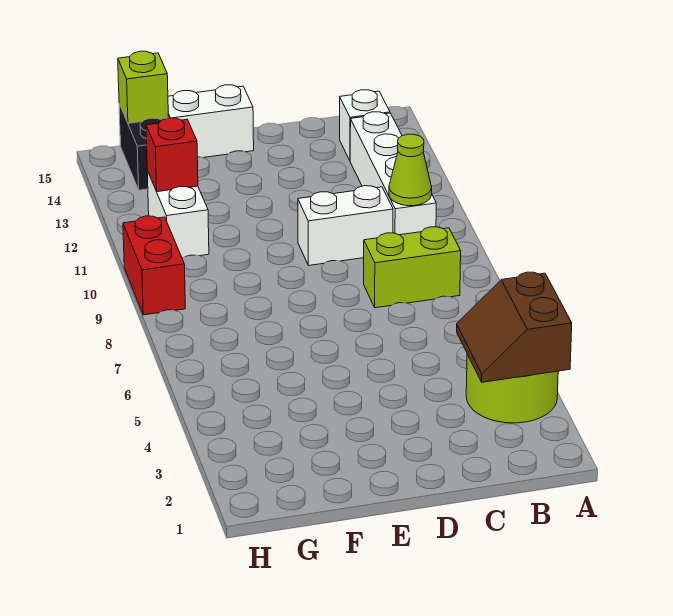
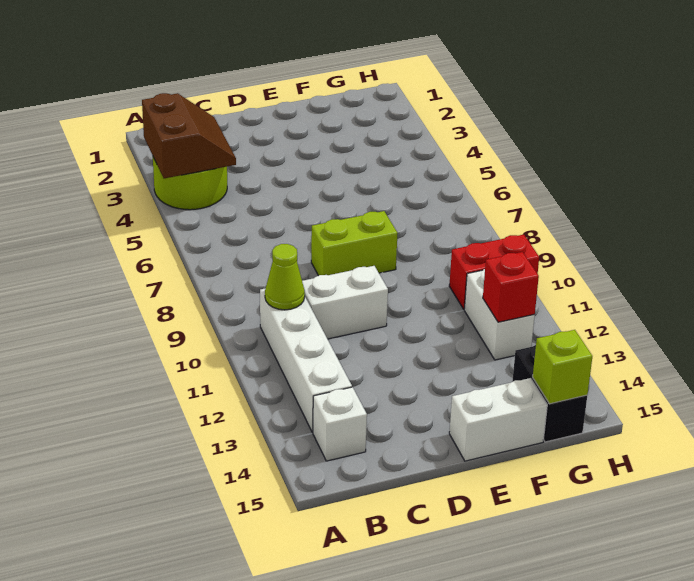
lime 1x2 brick [364,227,461,308] -> lime 1x2 brick moved to [311,211,398,276]
red 1x2 brick [123,216,185,315] -> red 1x2 brick turned to [449,235,539,309]

